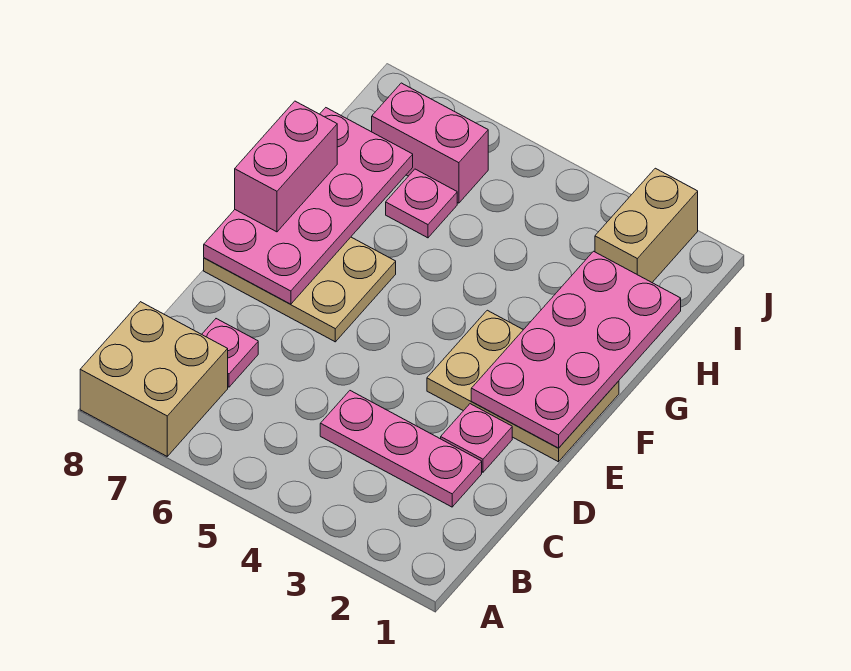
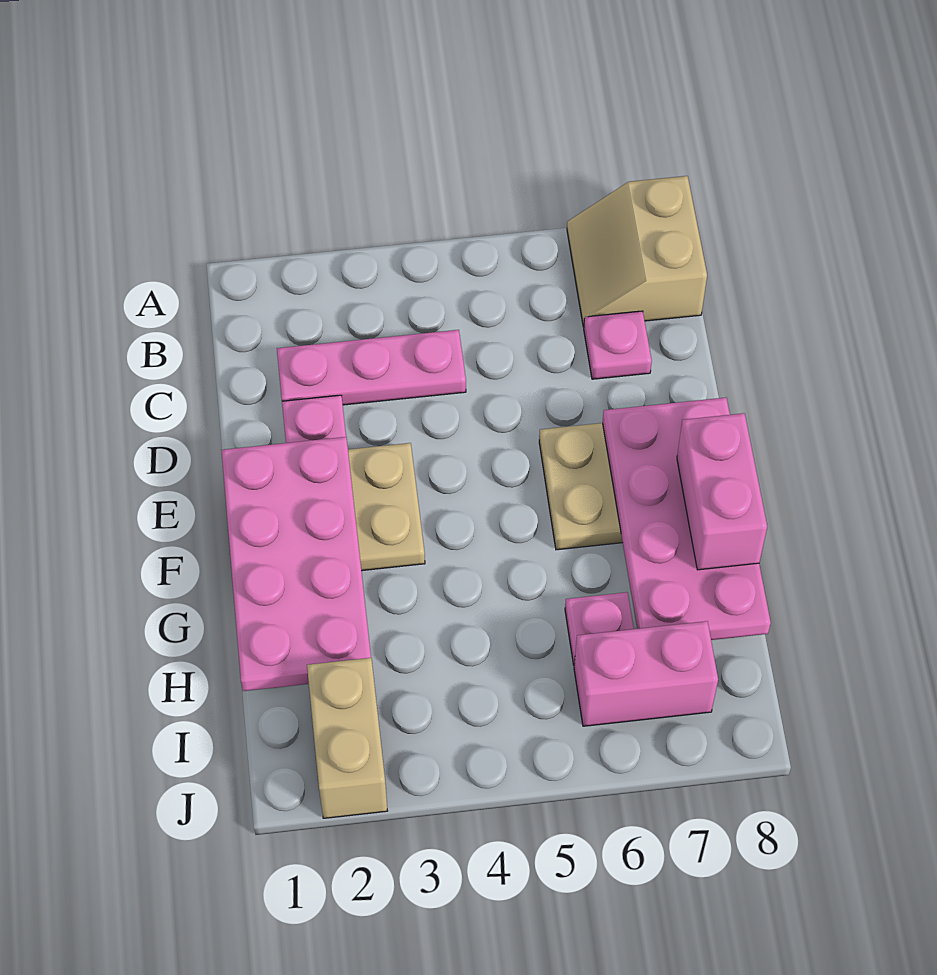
tan 2x2 brick [80,302,228,456] -> tan 2x2 slope [567,176,707,327]

